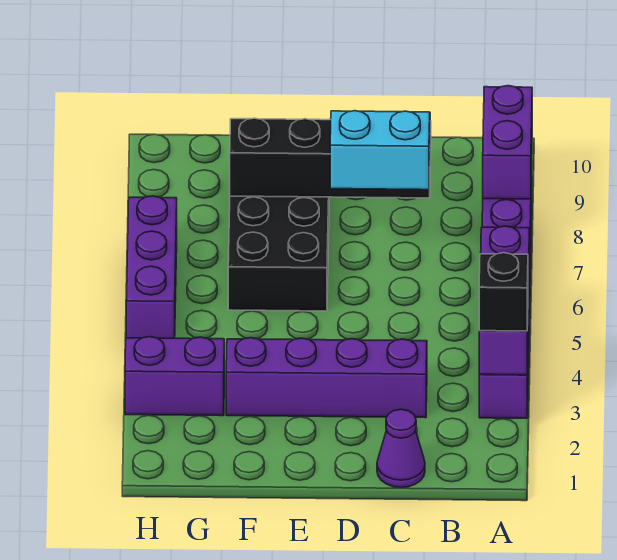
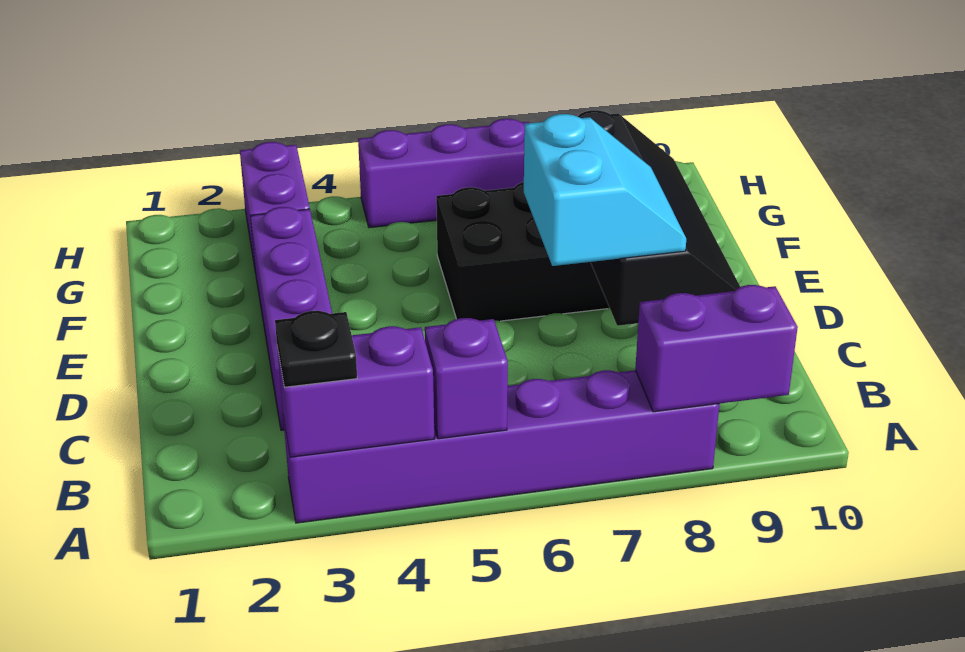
black 1x1 brick [479,253,528,331] -> black 1x1 plate [275,311,357,387]
purple 1x1 cone [377,409,425,488] -> none

